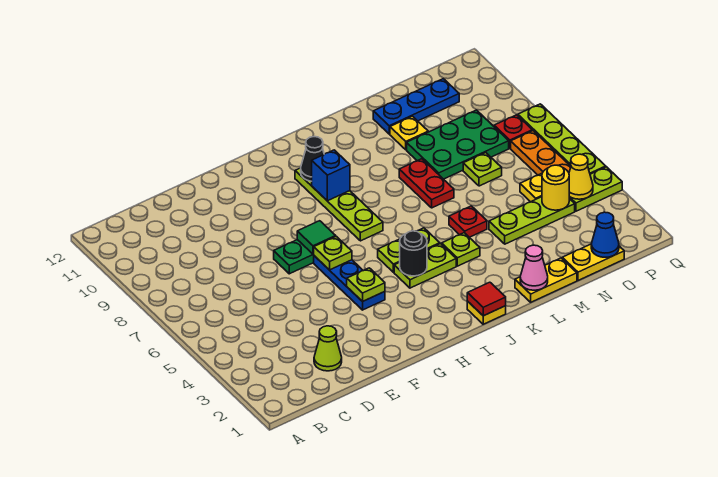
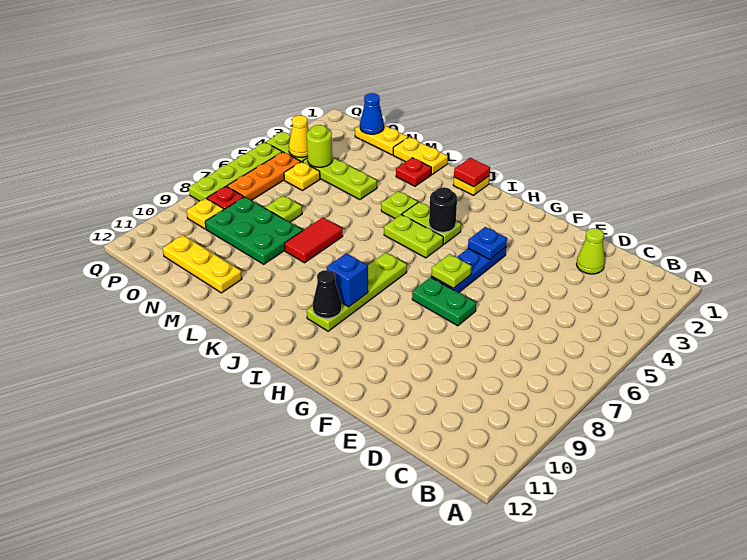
lime 1x1 plate [347,268,385,302] -> blue 1x1 plate [468,227,507,259]
green 1x1 tile [297,221,336,254] -> none
pink 1x1 cone [520,245,548,290] -> none
red 1x1 plate [449,206,487,237] -> red 1x1 plate moved to [396,158,431,186]
red 1x2 plate [399,159,454,208] -> red 1x2 tile [285,218,343,263]
yellow 1x1 plate [390,116,428,150] -> yellow 1x1 plate moved to [187,199,224,229]
blue 1x3 plate [373,79,459,134] -> yellow 1x3 plate [163,235,242,293]
yellow 1x1 round brick [542,165,569,210] -> lime 1x1 round brick [307,125,332,167]

